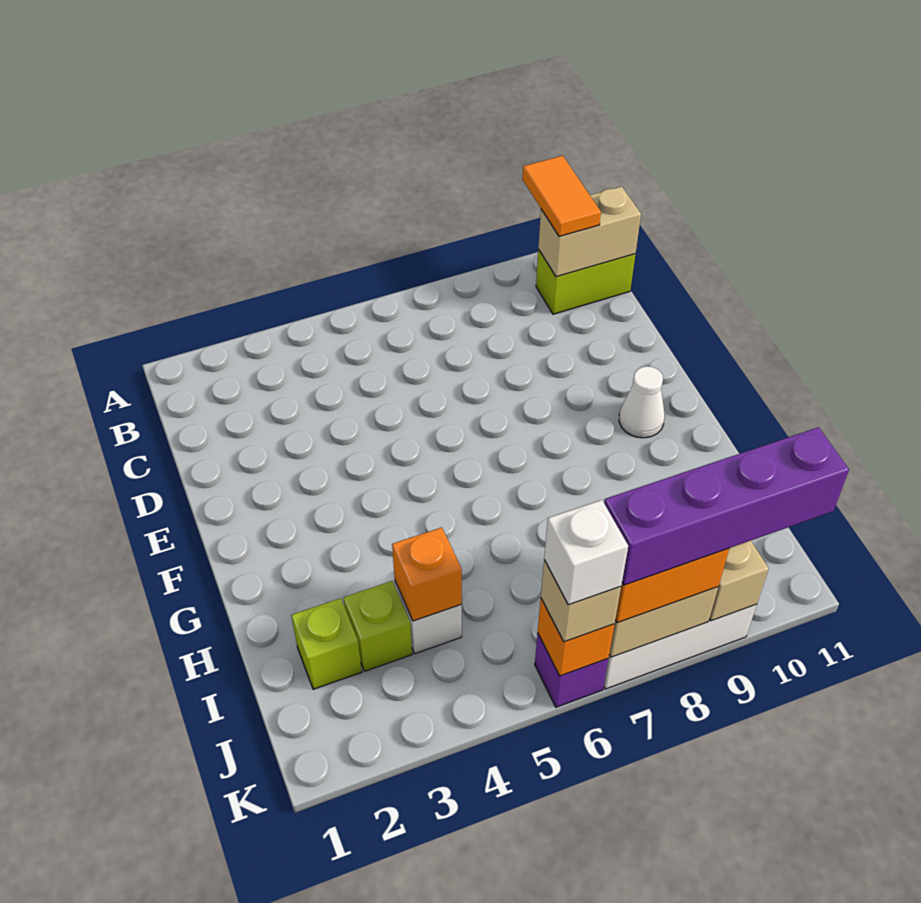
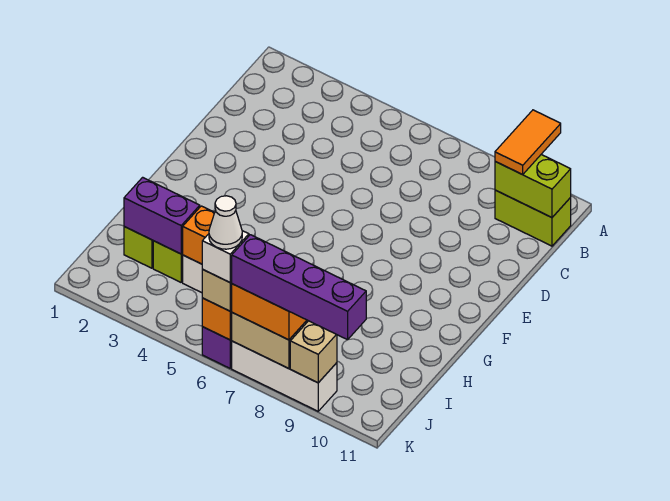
tan 1x2 brick [538,186,641,277] -> lime 1x2 brick [495,155,571,218]
white 1x1 cone [619,366,665,438] -> white 1x1 cone moved to [209,196,242,249]
none -> purple 1x2 brick [124,177,200,254]

